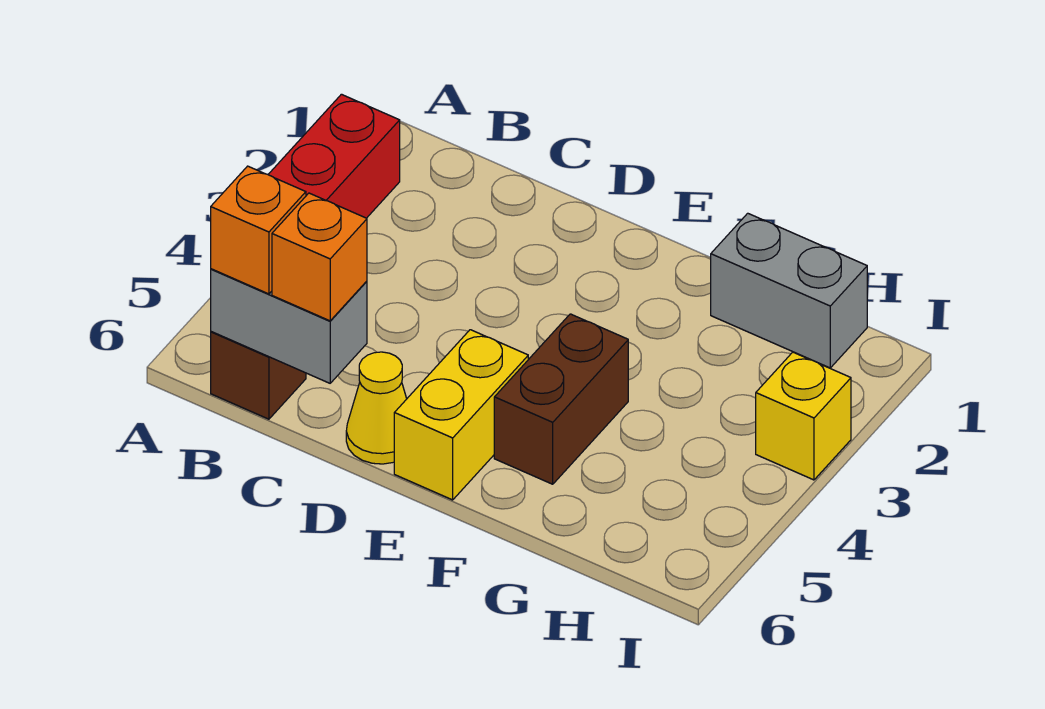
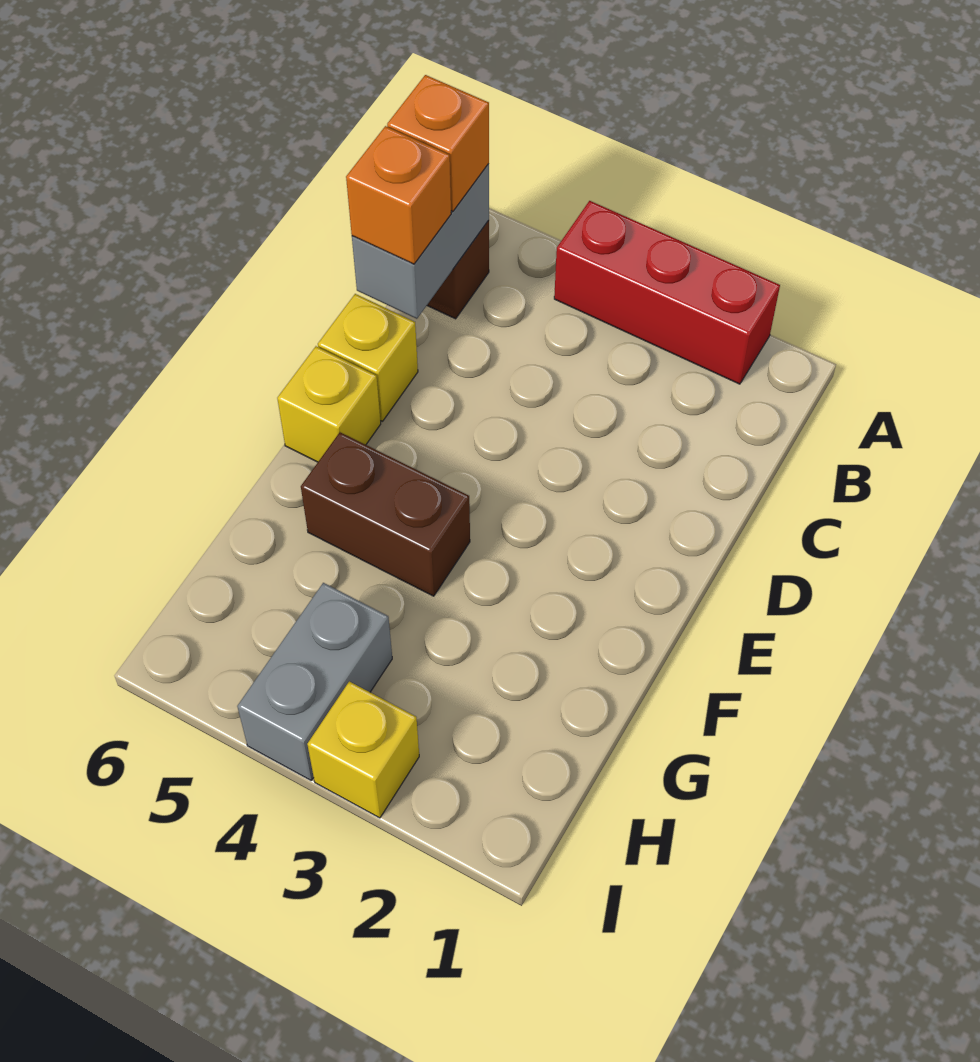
yellow 1x1 cone [346,352,407,464] -> yellow 1x1 brick [318,294,418,421]
yellow 1x2 brick [394,330,528,500] -> yellow 1x1 brick [277,346,381,462]
grey 1x2 brick [711,213,867,368] -> grey 1x2 brick moved to [237,583,392,780]

